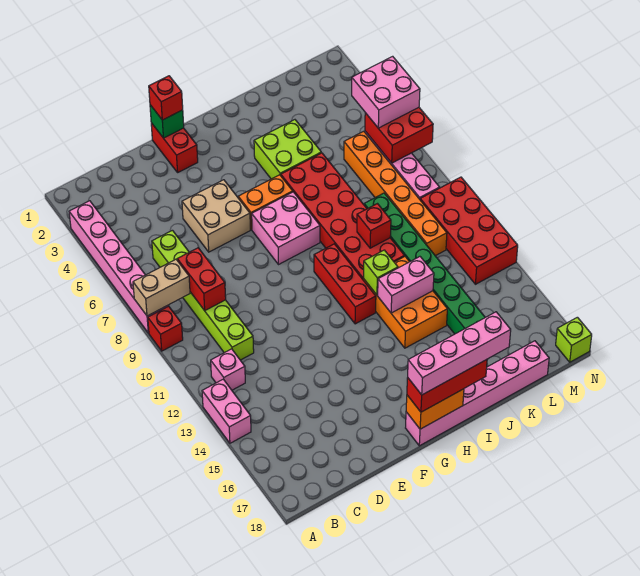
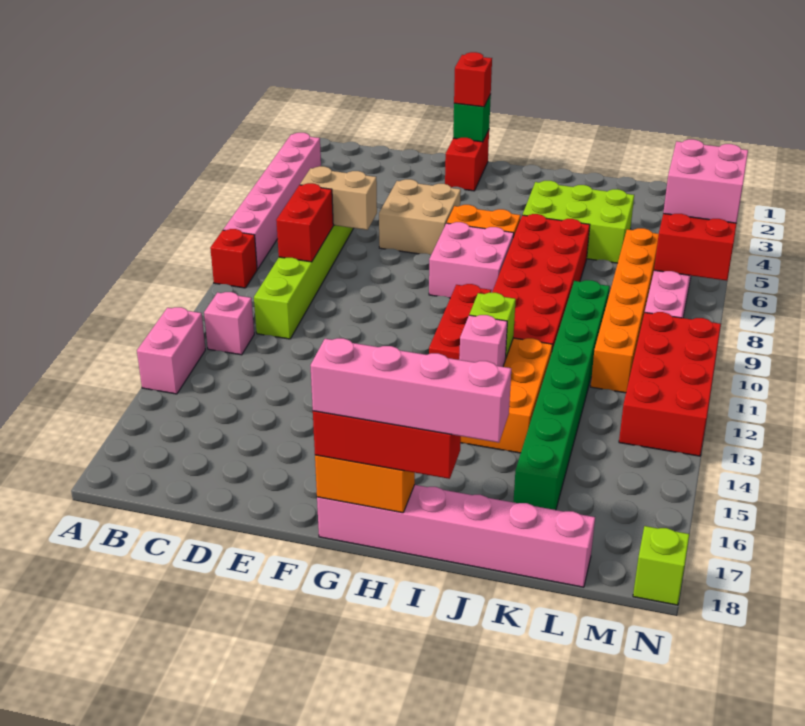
tan 1x2 brick [133,259,190,316] -> tan 1x2 brick moved to [300,166,377,230]
lime 2x2 brick [254,120,321,179] -> lime 2x3 brick [523,181,634,263]
pink 1x2 brick [378,257,434,313] -> pink 1x1 brick [459,315,507,367]
red 1x1 brick [357,204,391,248] -> none

